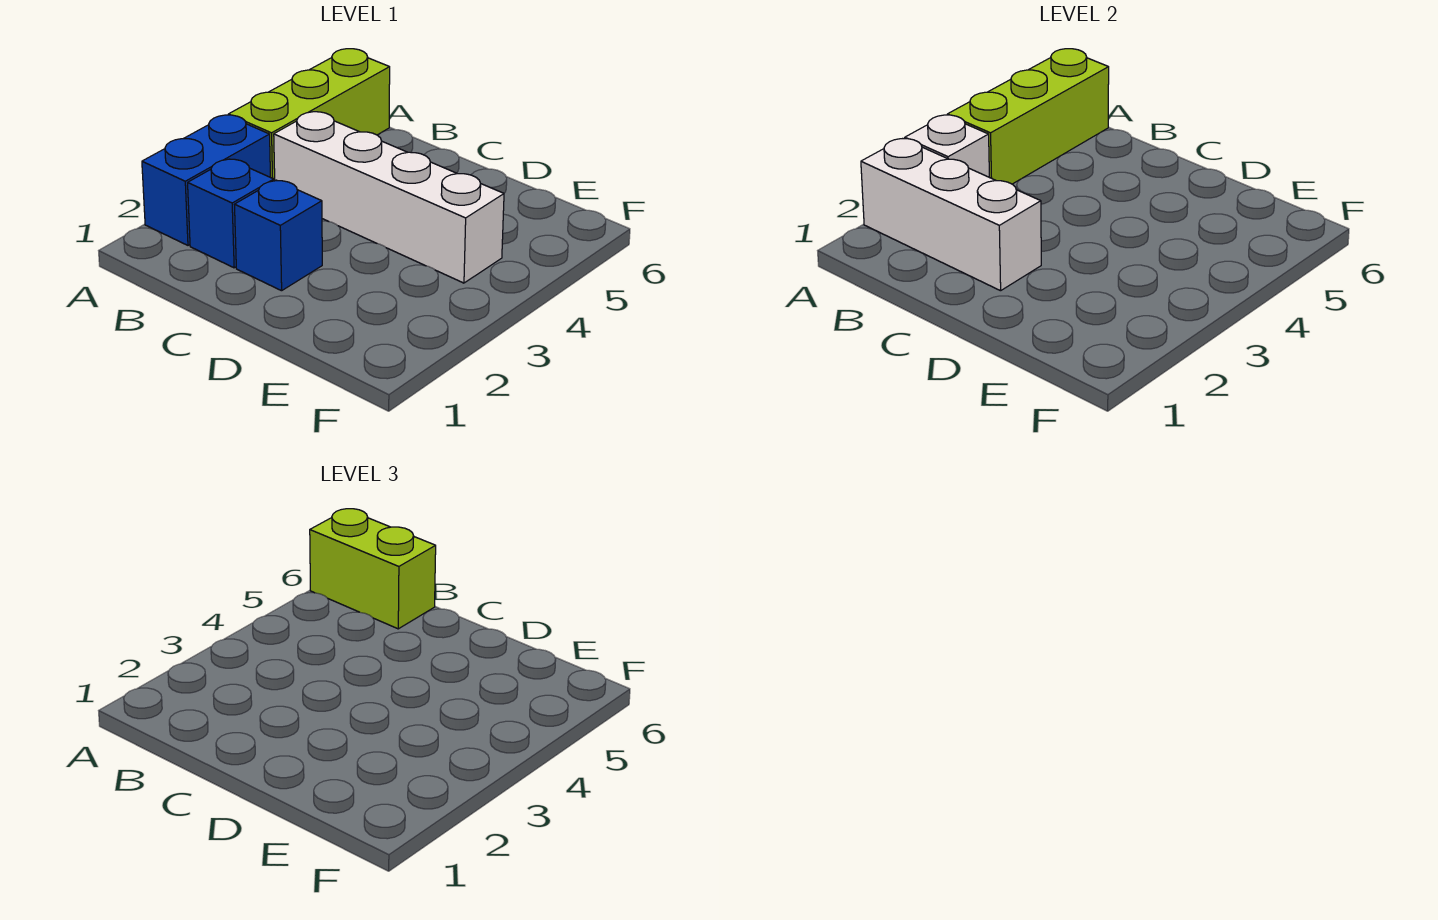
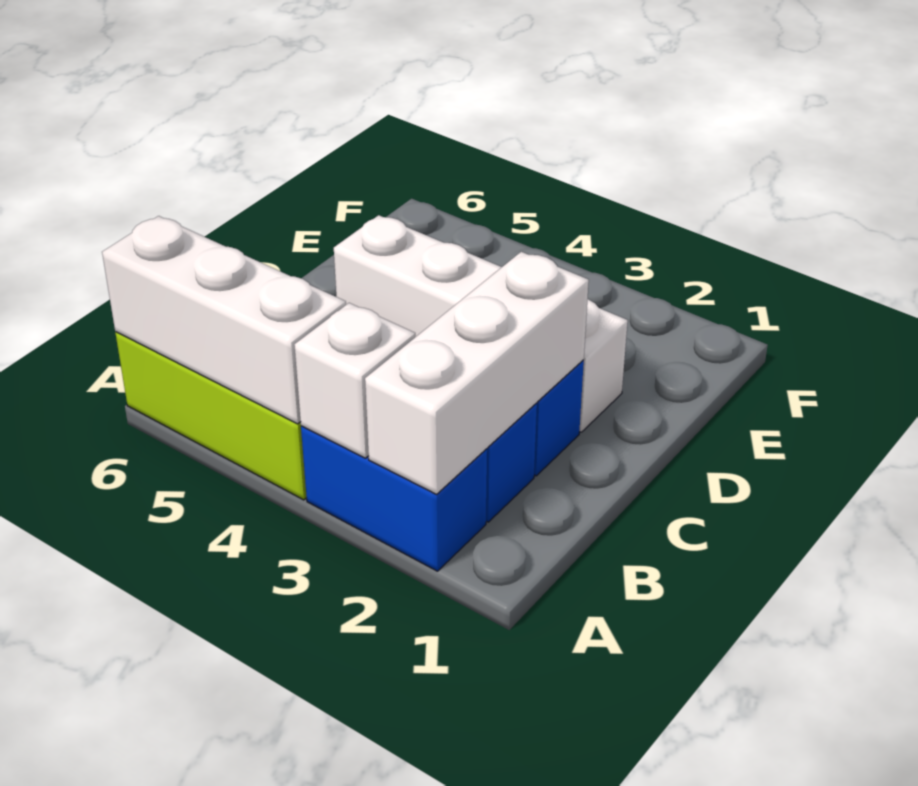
lime 1x3 brick [947,49,1109,184] -> white 1x3 brick [102,216,346,424]
lime 1x2 brick [310,509,436,629] -> none
white 1x4 brick [274,112,504,283] -> white 1x4 brick turned to [334,215,628,432]

